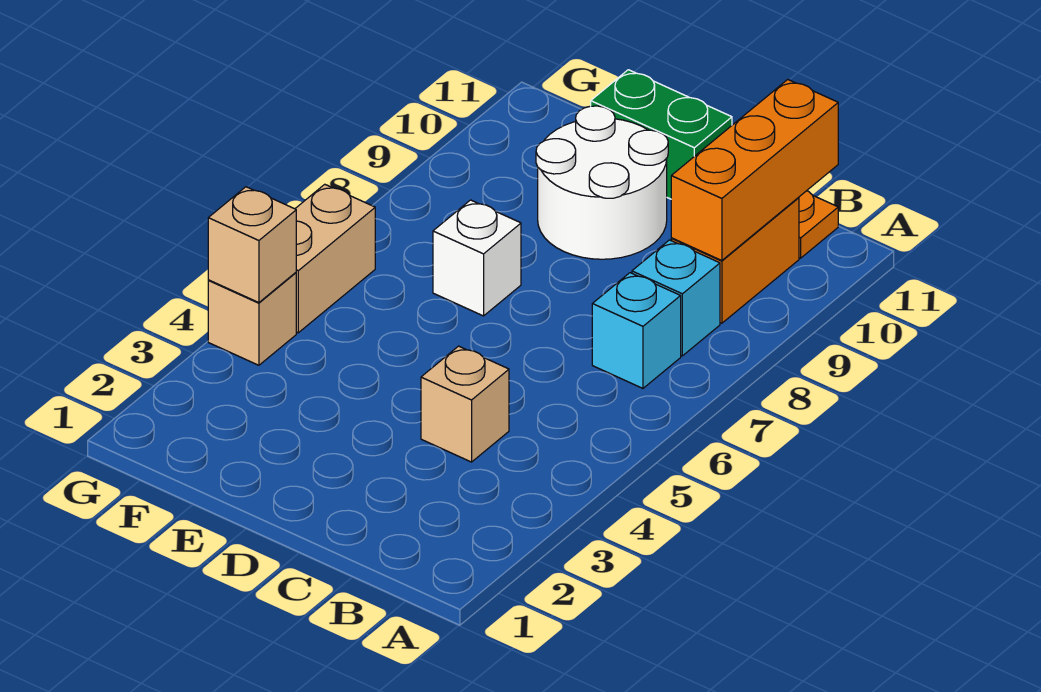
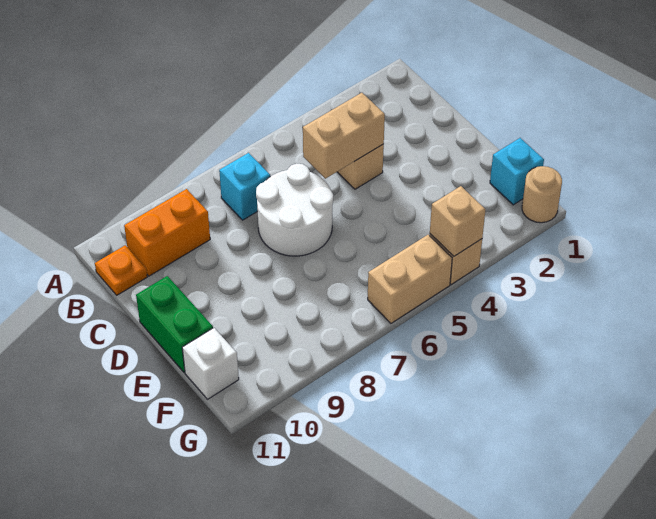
cyan 1x1 brick [632,240,720,356] -> cyan 1x1 brick moved to [490,138,544,205]
orange 1x3 brick [671,80,838,261] -> none
none -> tan 1x2 brick [303,93,385,179]
white 2x2 round brick [536,106,668,259] -> white 2x2 round brick moved to [256,164,333,256]
white 1x1 brick [433,200,521,316] -> white 1x1 brick moved to [182,328,239,399]
none -> tan 1x1 round brick [522,166,562,223]

